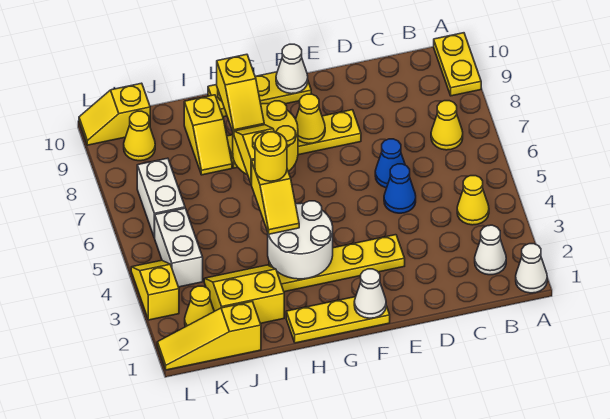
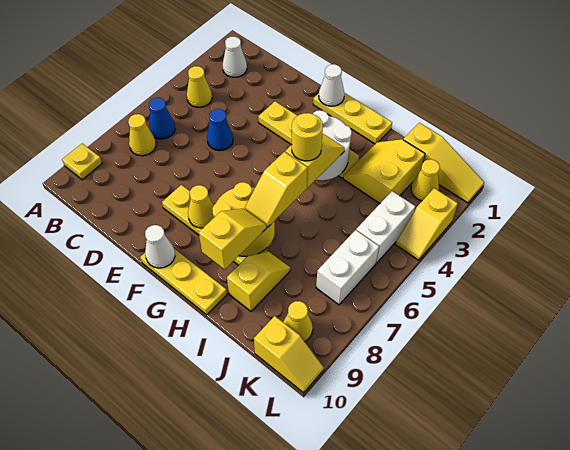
white 1x1 cone [516,244,547,293] -> none
yellow 1x2 plate [434,33,481,96] -> yellow 1x1 plate [62,144,102,180]
blue 1x1 cone [375,139,405,188] -> blue 1x1 cone moved to [149,98,175,139]
yellow 2x2 slope [204,265,284,323] -> yellow 2x2 slope turned to [343,139,425,203]

